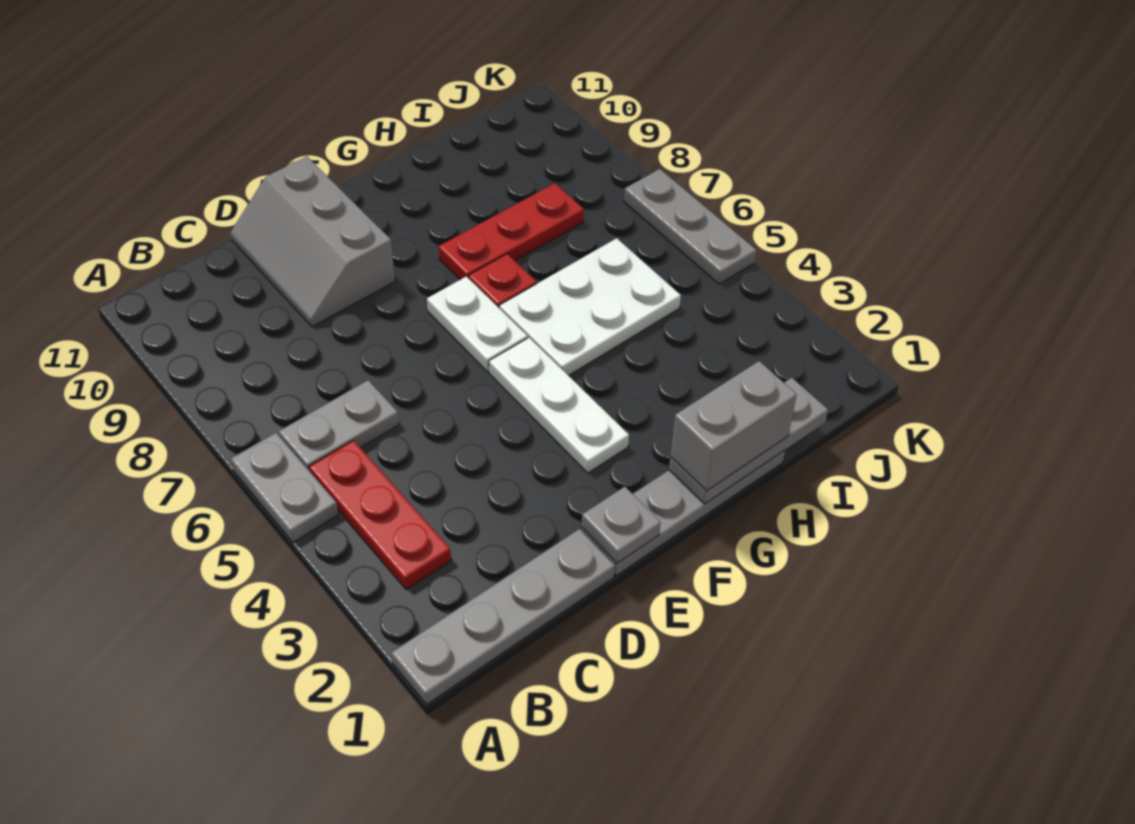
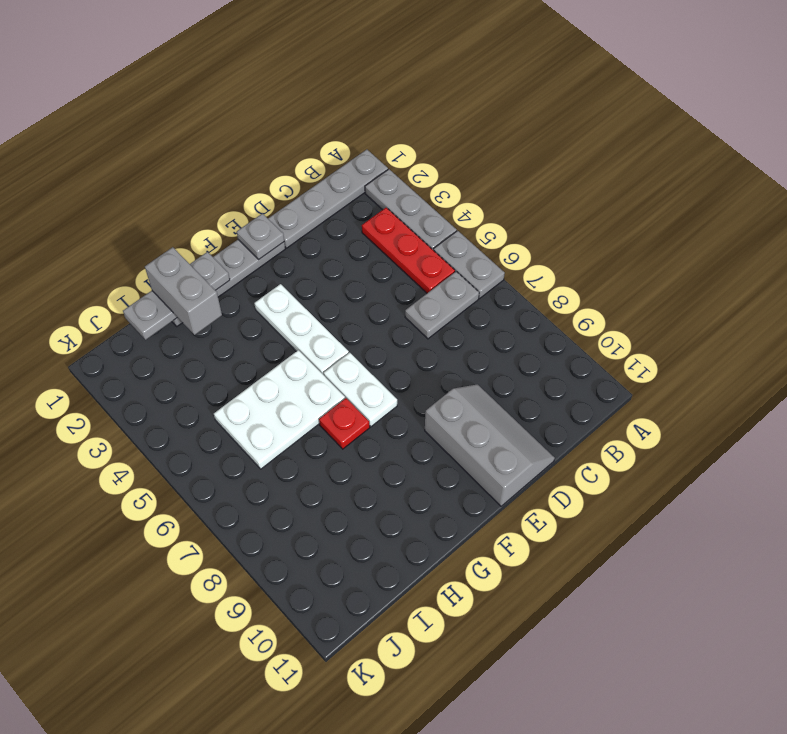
grey 1x2 brick [671,361,797,491] -> grey 1x2 brick turned to [145,247,222,335]
red 1x3 plate [439,183,584,280] -> none
grey 1x3 plate [624,169,756,284] -> grey 1x3 plate moved to [365,169,457,250]

